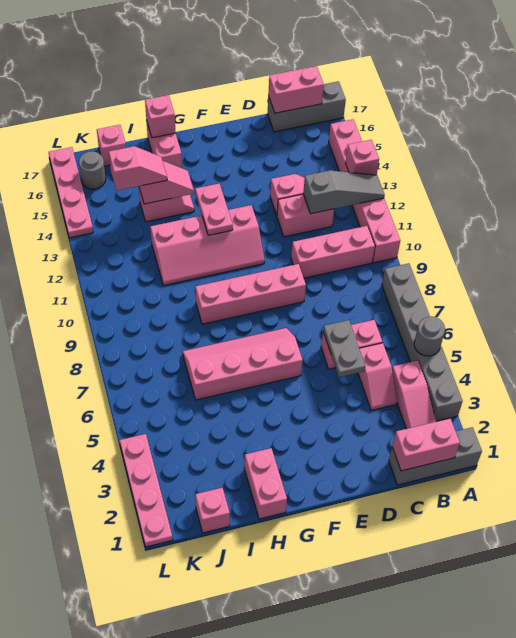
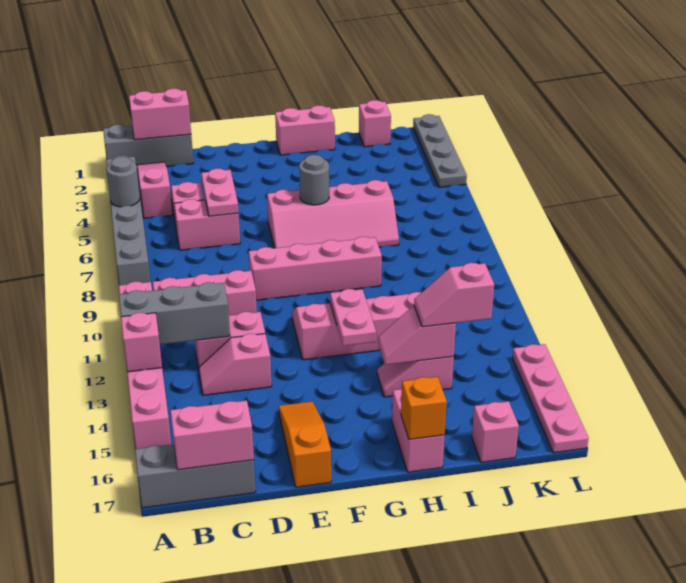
grey 1x3 slope [303,170,385,214] -> grey 1x3 brick [119,282,230,344]
grey 1x2 plate [323,320,365,377] -> pink 1x2 plate [201,169,239,216]
none -> orange 1x3 slope [279,402,331,487]
pink 1x2 brick [244,448,287,519] -> pink 1x2 brick turned to [275,105,335,155]
pink 1x1 brick [145,95,175,138] -> orange 1x1 brick [401,377,447,439]
grey 1x1 round brick [79,151,106,189] -> grey 1x1 round brick moved to [299,155,329,205]
pink 1x4 plate [120,434,173,547] -> grey 1x4 plate [413,114,467,187]

